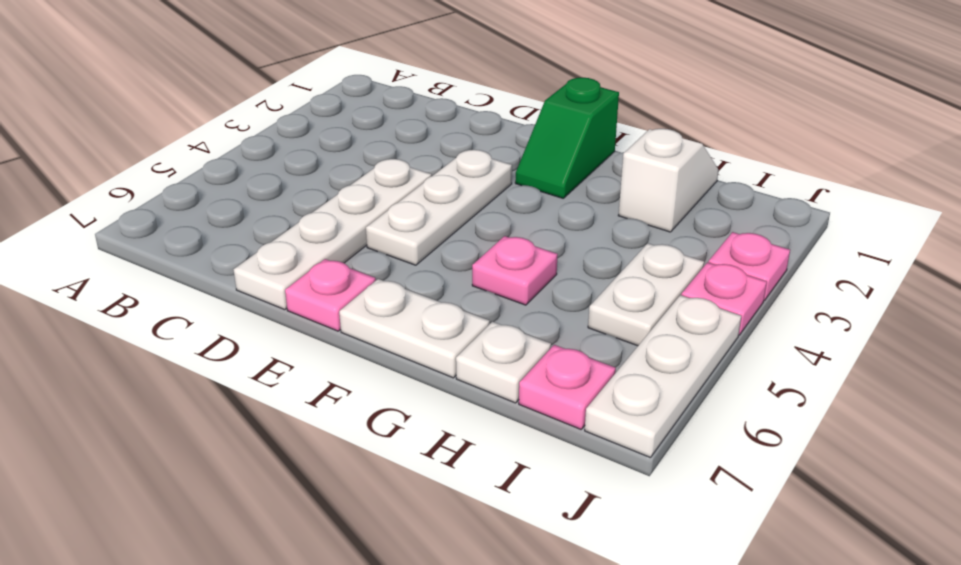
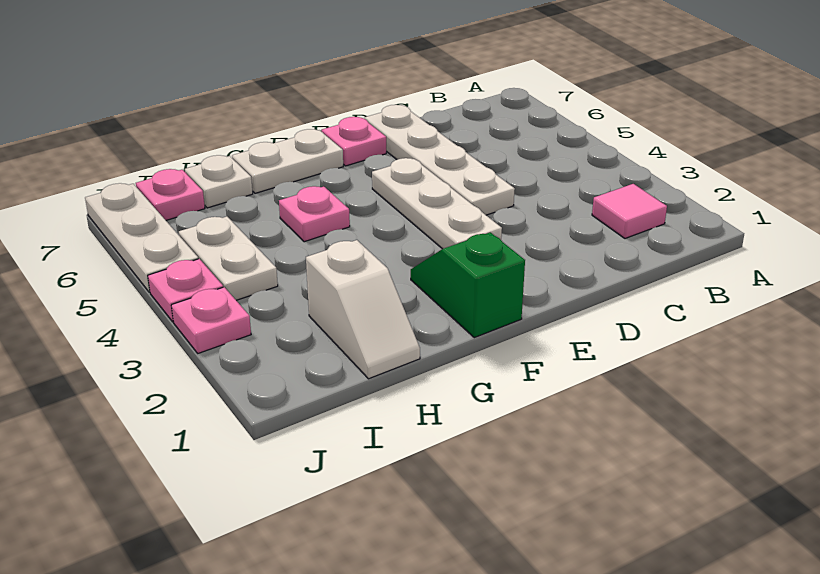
none -> pink 1x1 tile [592,184,667,238]

